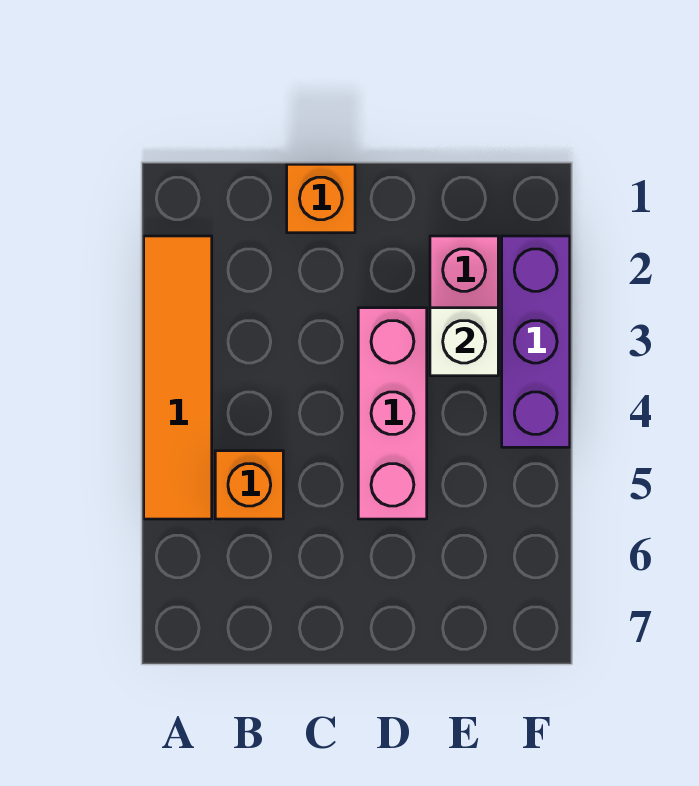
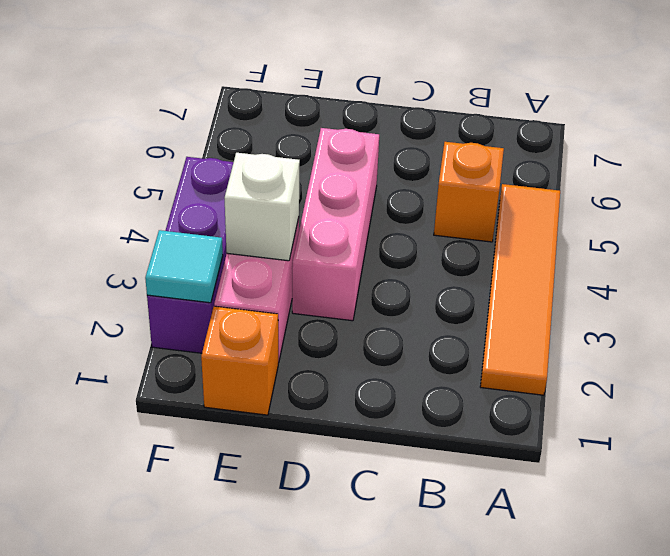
orange 1x1 brick [287,164,355,233] -> orange 1x1 brick moved to [201,306,278,415]
none -> cyan 1x1 tile [145,230,223,303]

